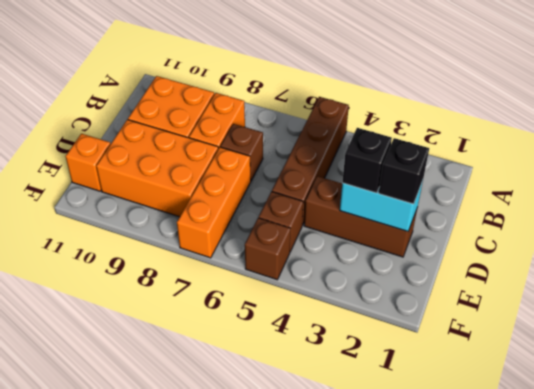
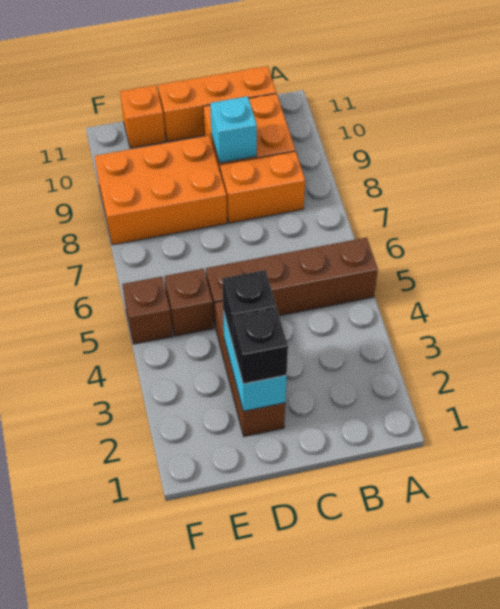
brown 1x1 brick [220,124,263,180] -> none
none -> cyan 1x1 brick [210,96,257,163]
orange 1x3 brick [177,147,251,258] -> orange 1x3 brick moved to [158,66,276,142]
orange 2x3 brick [96,120,218,217] -> orange 2x3 brick turned to [95,136,227,245]

